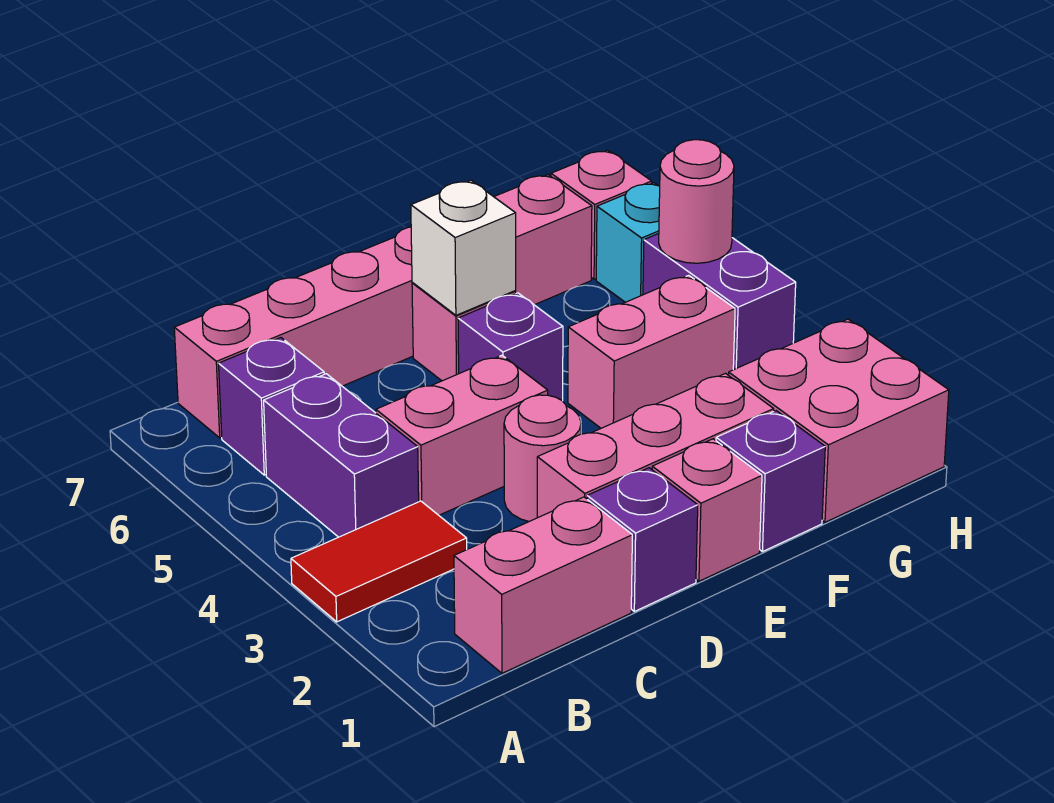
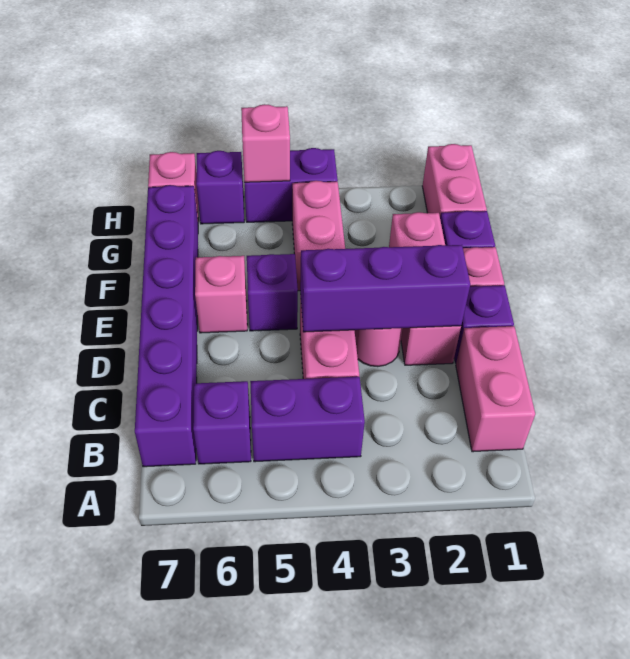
red 1x2 tile [291,501,467,622] -> none
pink 1x6 brick [174,175,592,438] -> purple 1x6 brick [135,185,198,467]
none -> purple 1x3 brick [300,245,470,332]
white 1x1 brick [411,180,516,315] -> none
pink 2x2 brick [728,319,949,522] -> pink 1x2 brick [422,144,487,217]
pink 1x1 round brick [659,140,734,263] -> pink 1x1 brick [241,104,290,182]
cyan 1x1 brick [596,183,660,302] -> purple 1x1 brick [196,151,244,224]

